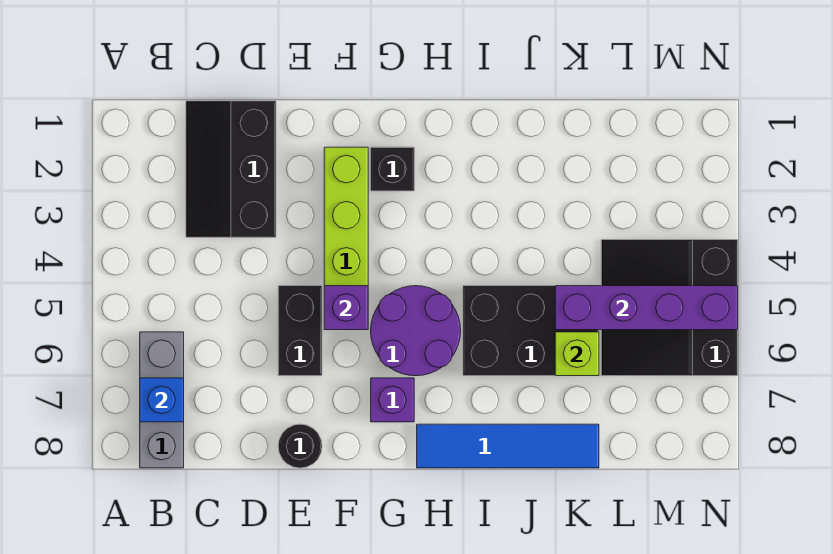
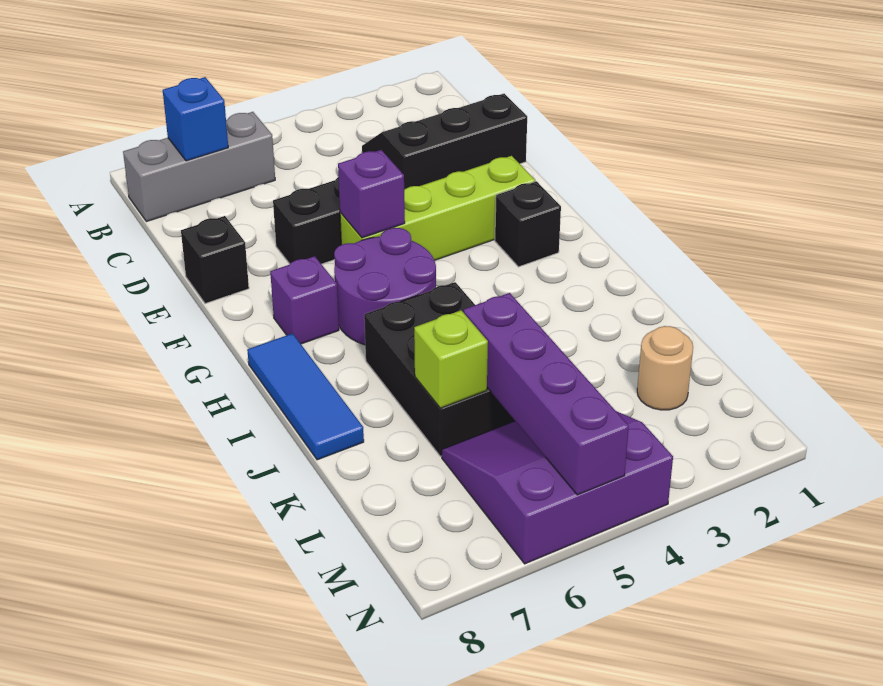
black 1x1 round brick [278,424,322,468] -> black 1x1 brick [181,216,249,304]
blue 1x4 tile [417,424,599,468] -> blue 1x3 tile [247,334,364,460]
none -> tan 1x1 round brick [637,326,693,410]
black 3x3 slope [601,240,738,376] -> purple 3x3 slope [442,411,673,564]

